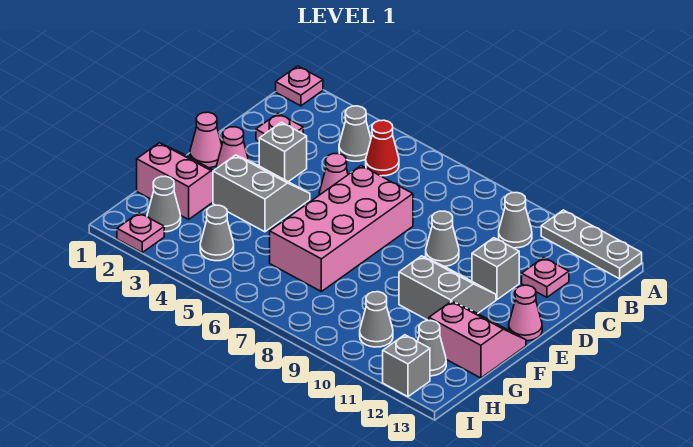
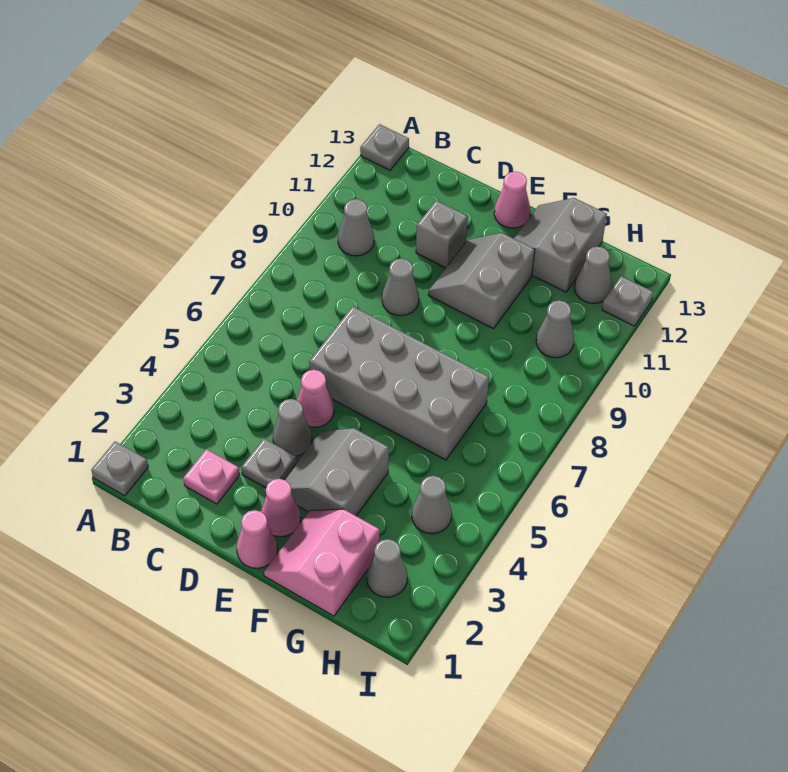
pink 1x1 plate [276,66,323,106] -> grey 1x1 plate [91,441,148,496]
grey 1x3 plate [541,210,642,279] -> grey 1x1 plate [360,124,409,170]
grey 1x1 cone [339,106,371,161] -> grey 1x1 cone moved to [273,399,312,456]
red 1x1 cone [366,120,399,176] -> none
pink 1x1 plate [522,258,569,297] -> none
grey 1x1 brick [259,122,307,182] -> grey 1x1 plate [242,439,297,488]
pink 2x4 brick [270,166,413,291] -> grey 2x4 brick [309,306,489,460]
pink 2x2 slope [429,301,526,378] -> grey 2x2 slope [514,198,607,292]
pink 1x1 plate [117,213,164,252] -> none
grey 1x1 brick [383,335,430,397] -> grey 1x1 plate [602,276,654,326]

